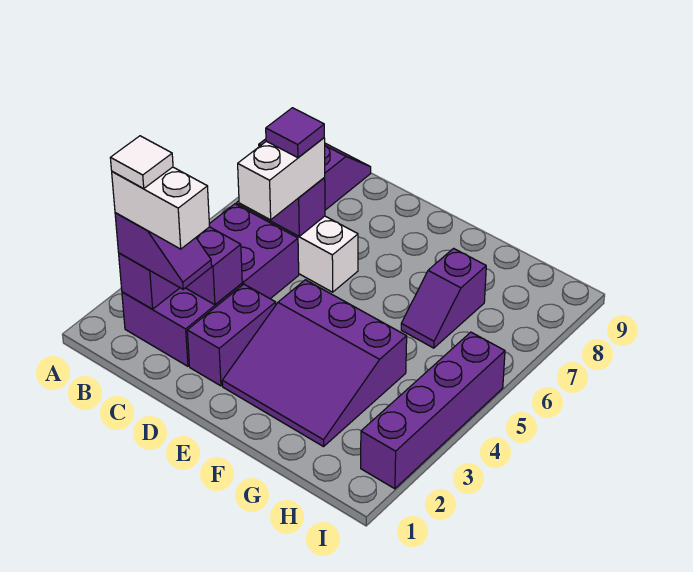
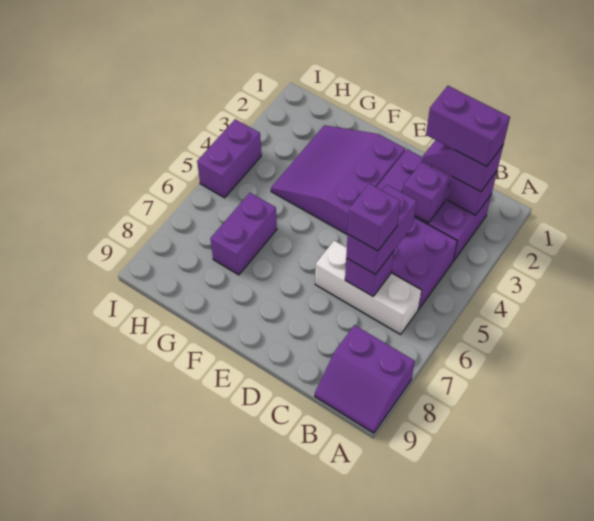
white 1x2 brick [112,167,210,249] -> purple 1x2 brick [426,86,510,167]
white 1x1 tile [110,136,173,188] -> none
white 1x2 brick [238,138,325,220] -> purple 1x2 brick [346,185,417,275]
purple 1x1 tile [266,108,324,158] -> purple 1x1 brick [348,184,400,251]
purple 3x3 slope [222,280,407,447] -> purple 3x3 slope turned to [271,125,405,235]
purple 1x2 slope [401,248,486,348] -> purple 1x2 brick [210,193,277,275]
purple 1x4 brick [361,332,505,489] -> purple 1x2 brick [197,119,261,198]

